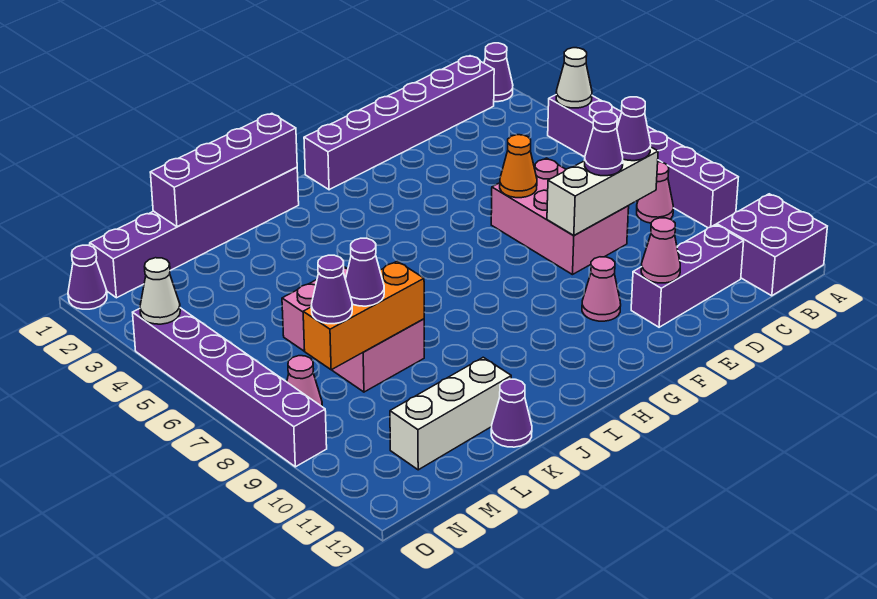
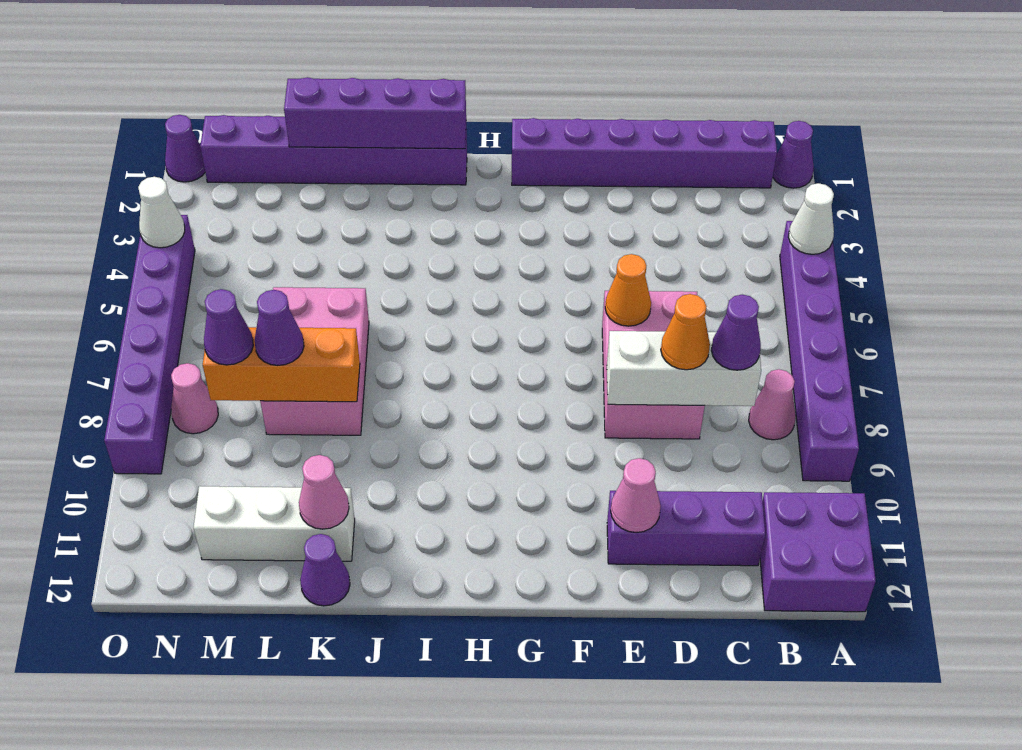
purple 1x1 cone [585,112,623,176] -> orange 1x1 cone [661,294,710,370]
pink 1x1 cone [582,257,621,321] -> pink 1x1 cone moved to [299,455,349,529]

